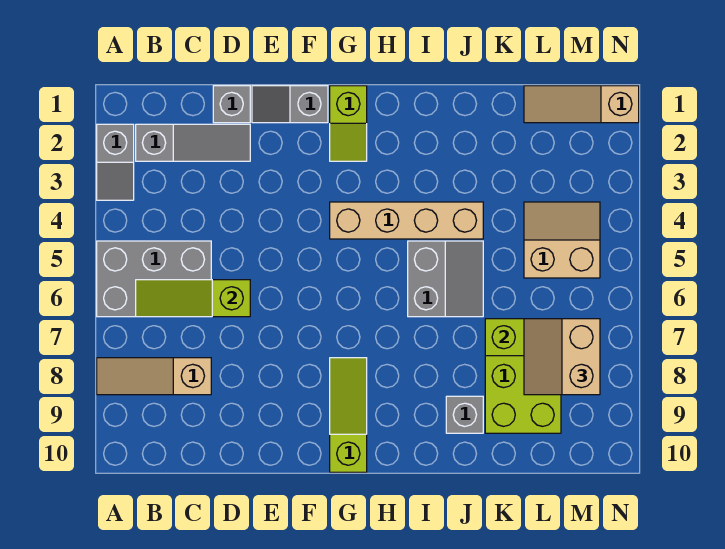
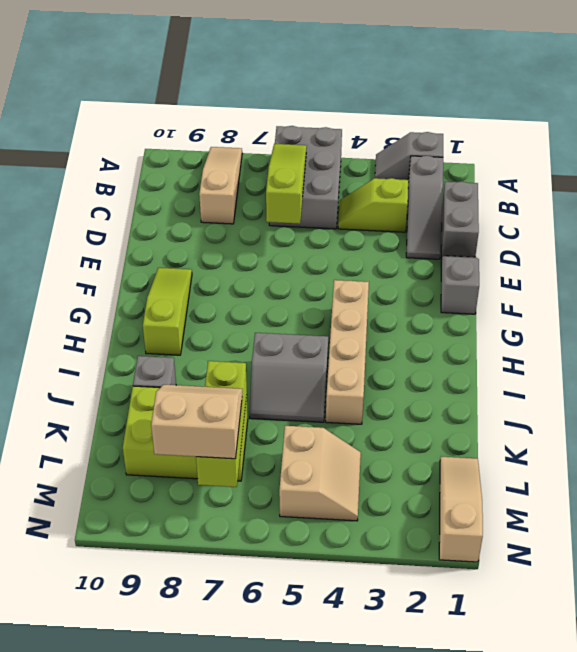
grey 1x1 brick [213,86,250,123] -> grey 1x2 brick [441,182,479,258]
lime 1x2 slope [330,86,367,161] -> lime 1x2 slope moved to [338,178,408,232]
lime 1x3 slope [330,358,367,472] -> lime 1x3 slope turned to [143,268,192,355]

